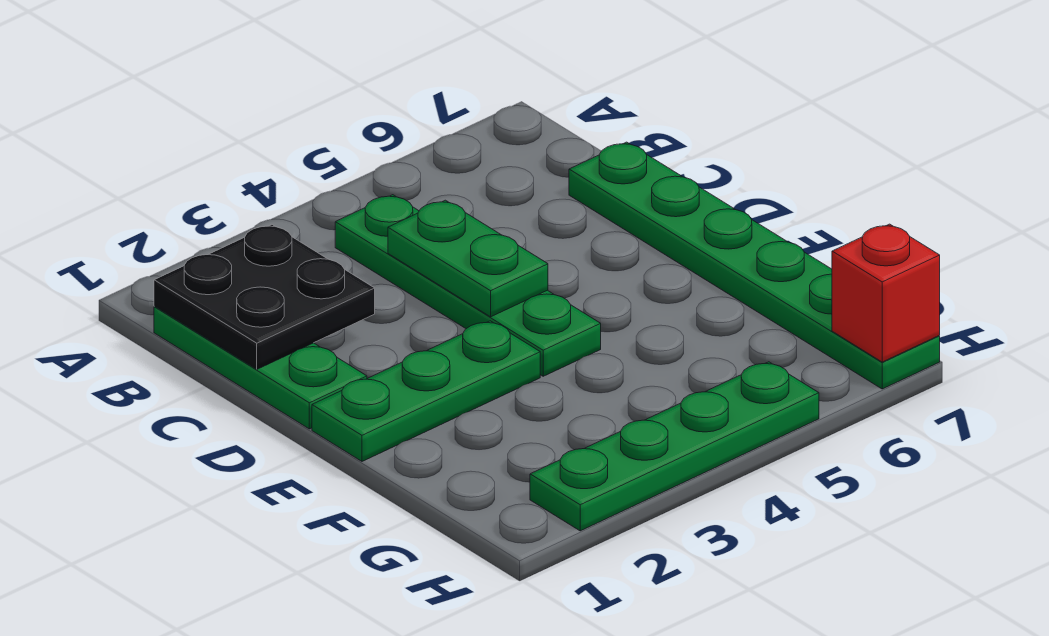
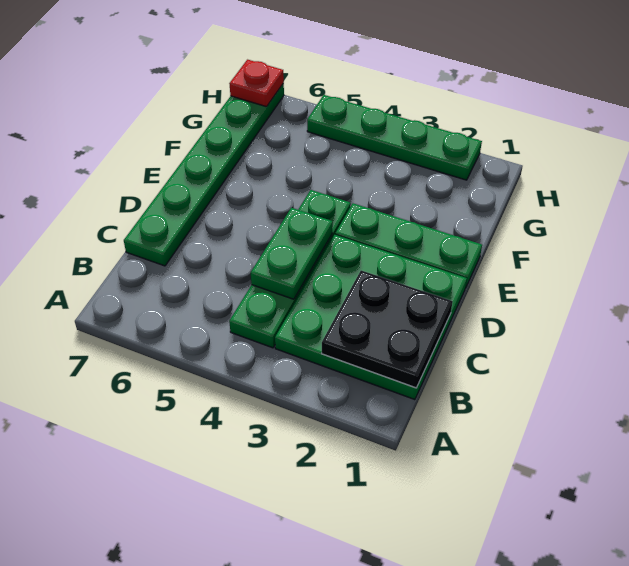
green 1x3 plate [154,307,367,429] -> green 3x3 plate [275,235,467,400]
red 1x1 brick [832,224,940,362] -> red 1x1 plate [229,60,284,107]

